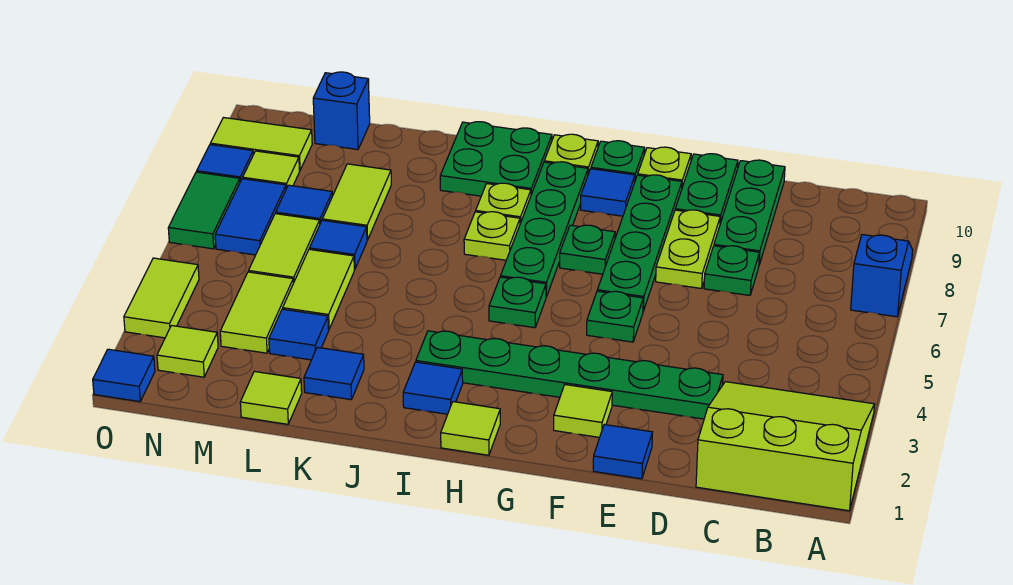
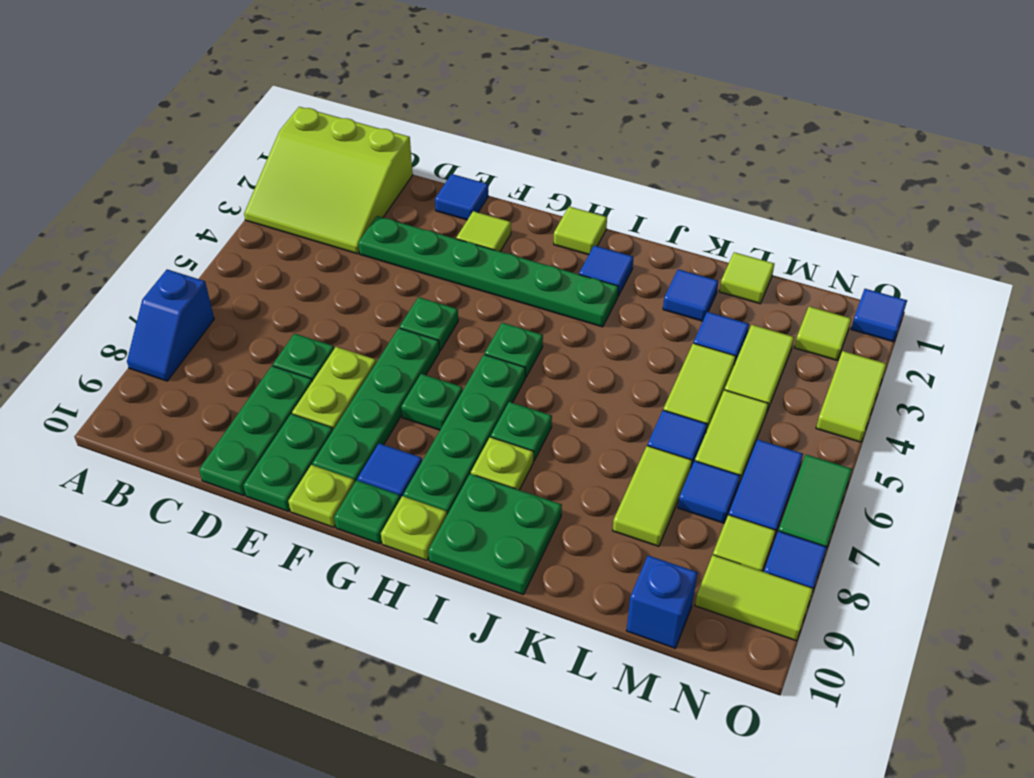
lime 1x1 plate [464,212,520,260] -> green 1x1 plate [491,402,552,461]

